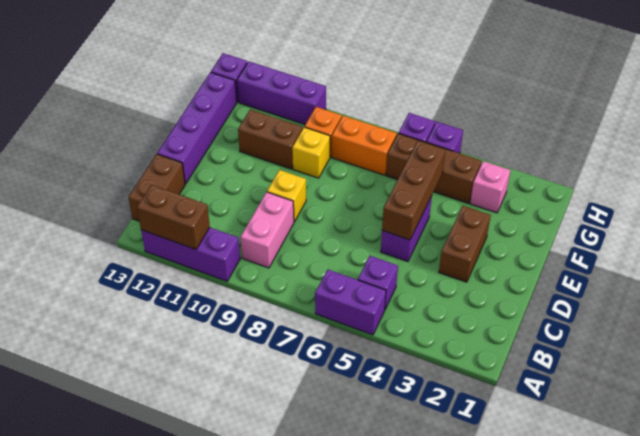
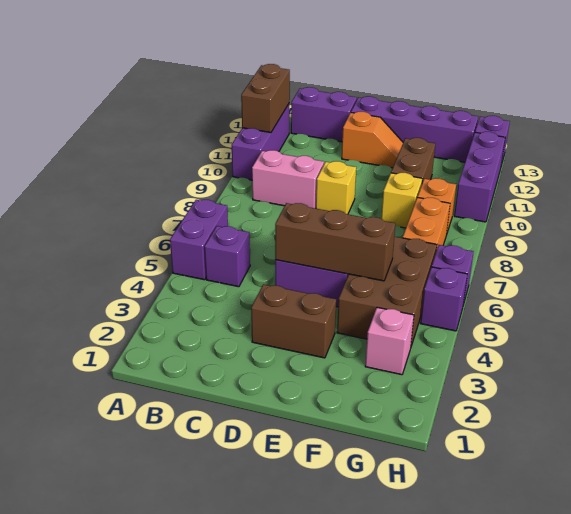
brown 1x2 brick [128,154,185,221] -> purple 1x2 brick [291,87,357,142]
none -> orange 1x2 slope [342,112,403,168]
brown 1x3 brick [386,133,482,203] -> brown 2x3 brick [337,236,437,346]

